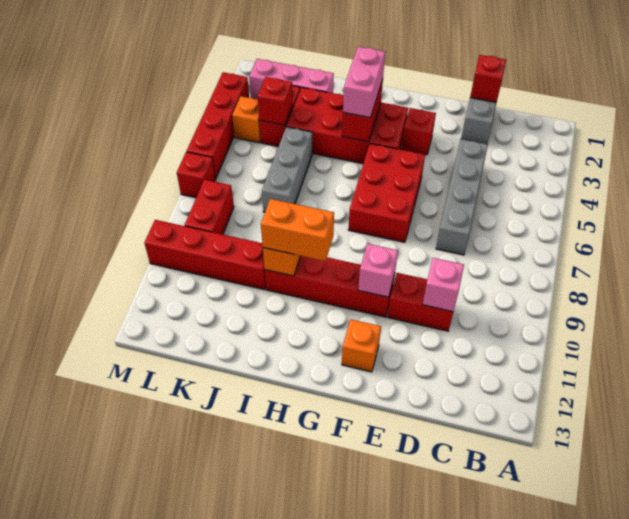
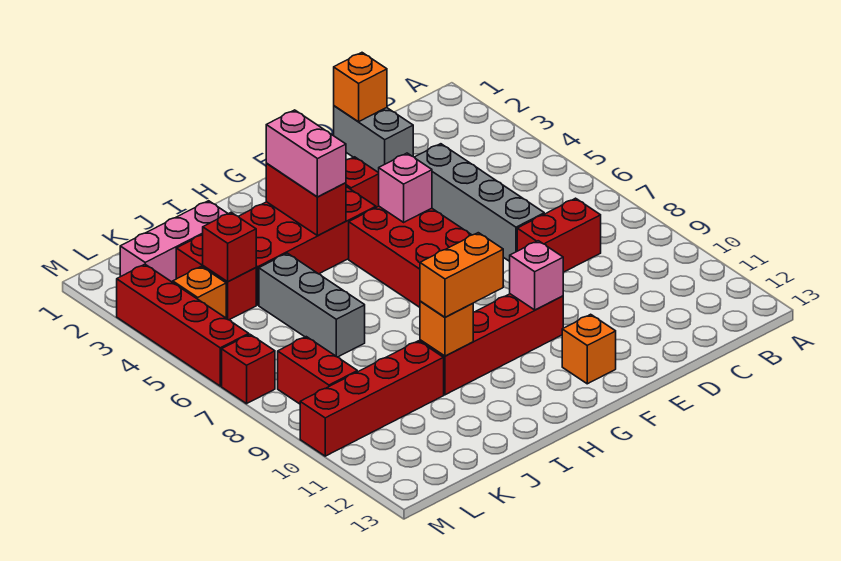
red 1x1 brick [470,55,506,102] -> orange 1x1 brick [334,53,387,122]
red 1x2 brick [388,273,453,331] -> red 1x2 brick moved to [517,198,601,272]
pink 1x1 brick [423,258,464,312] -> pink 1x1 brick moved to [379,153,432,222]

